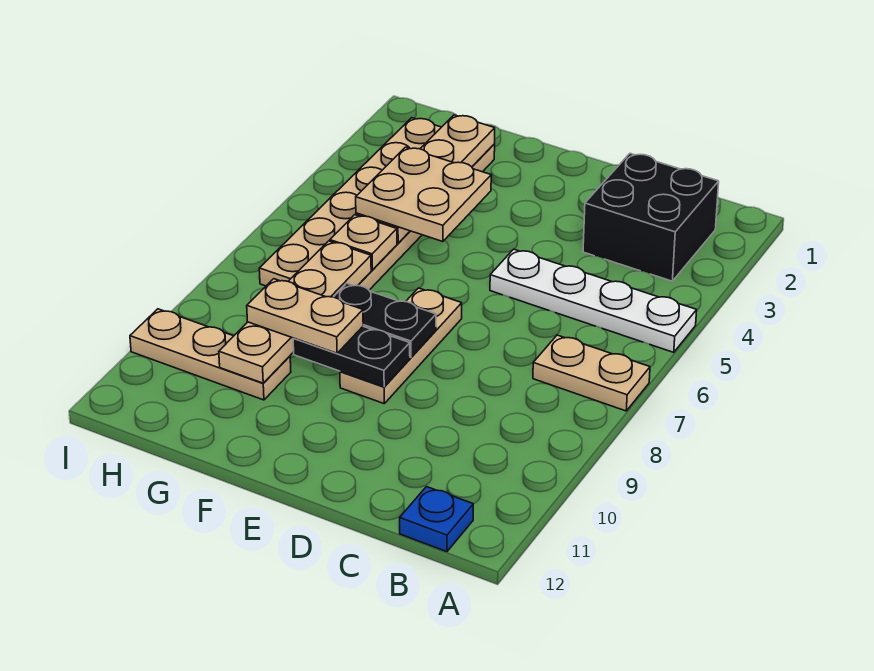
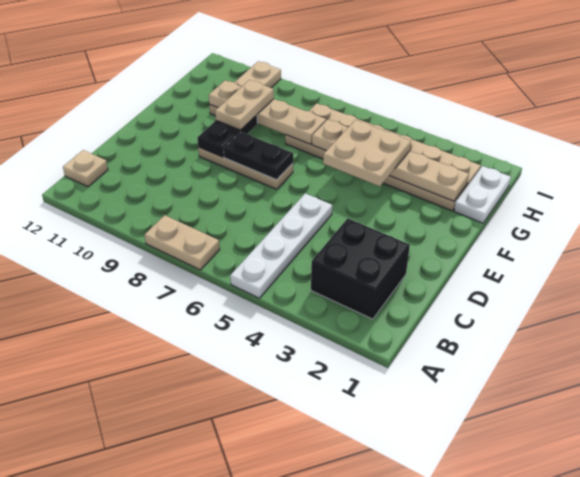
tan 1x2 plate [533,335,650,411] -> tan 1x2 plate turned to [145,215,220,270]
blue 1x1 plate [400,487,473,552] -> tan 1x1 plate [63,150,108,187]
black 1x2 plate [334,283,436,357] -> black 1x2 plate turned to [224,132,293,180]
none -> white 1x2 plate [454,166,511,223]

